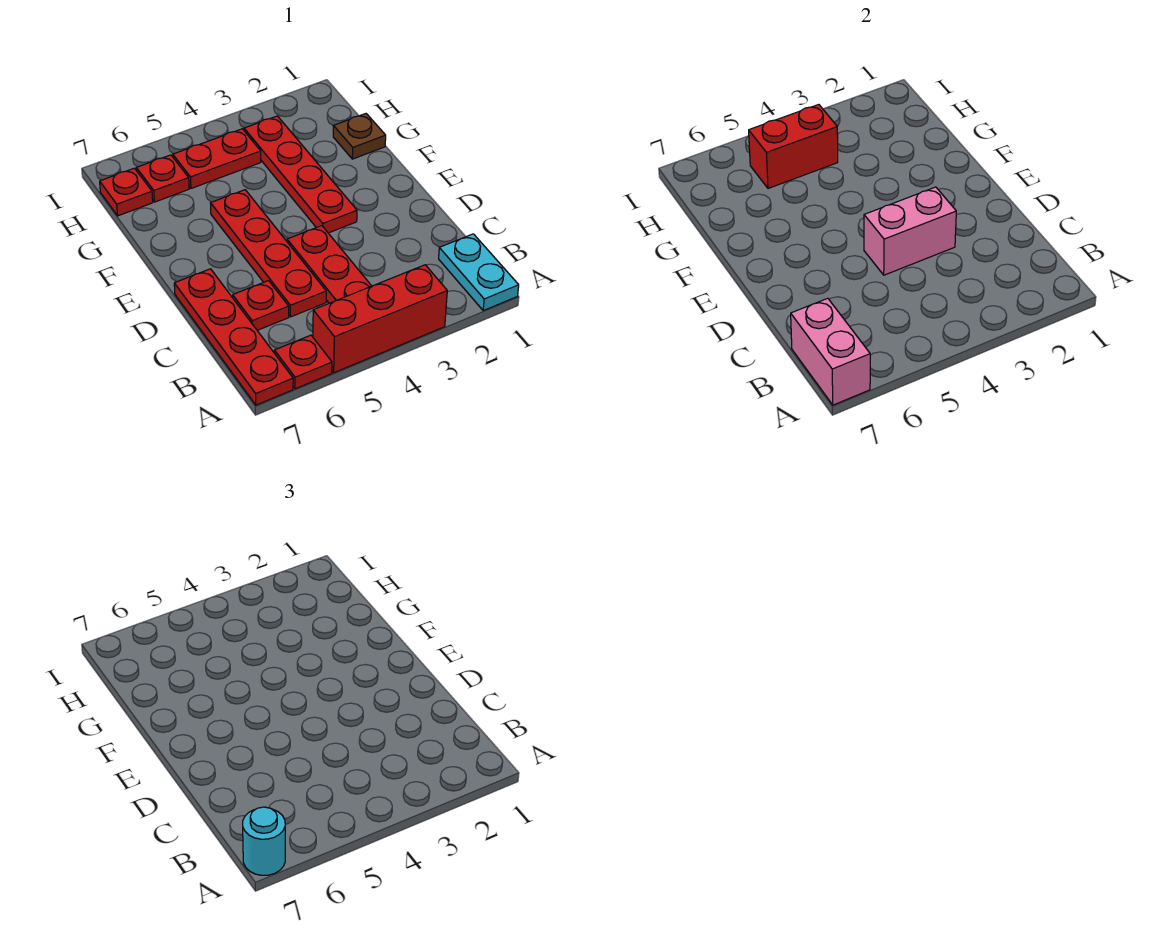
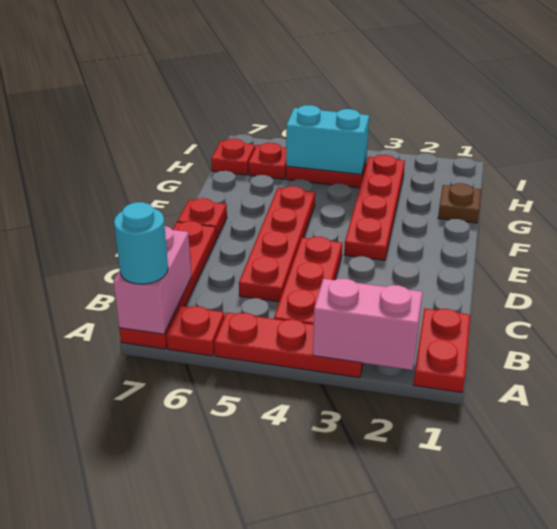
cyan 1x2 plate [439,234,519,310] -> red 1x2 plate [413,309,470,393]
red 1x3 brick [313,265,447,373] -> red 1x3 plate [214,312,363,378]
red 1x1 plate [233,281,289,330] -> red 1x1 plate moved to [177,198,227,239]
pink 1x2 brick [864,187,956,275] -> pink 1x2 brick moved to [313,279,423,370]
red 1x2 brick [749,105,838,188] -> cyan 1x2 brick [286,105,369,174]

